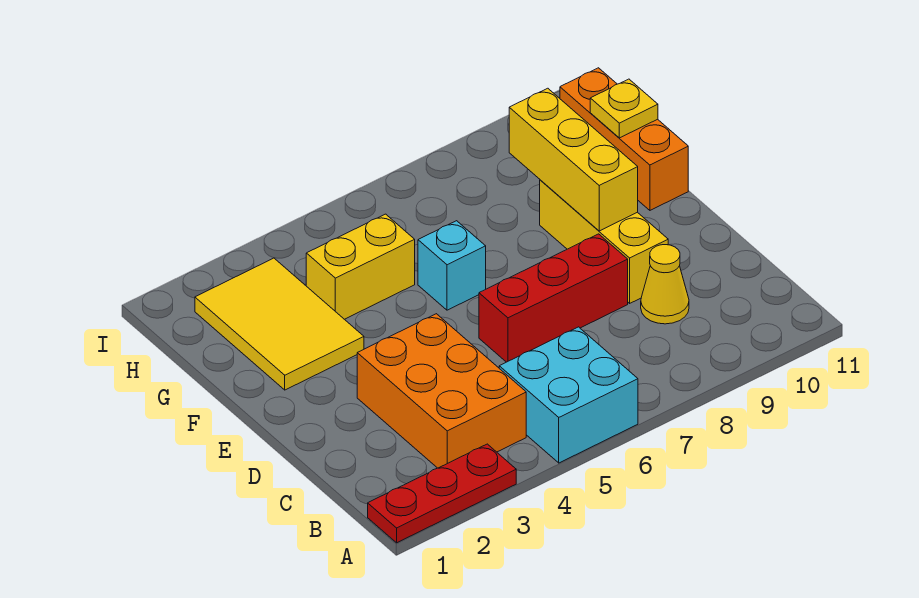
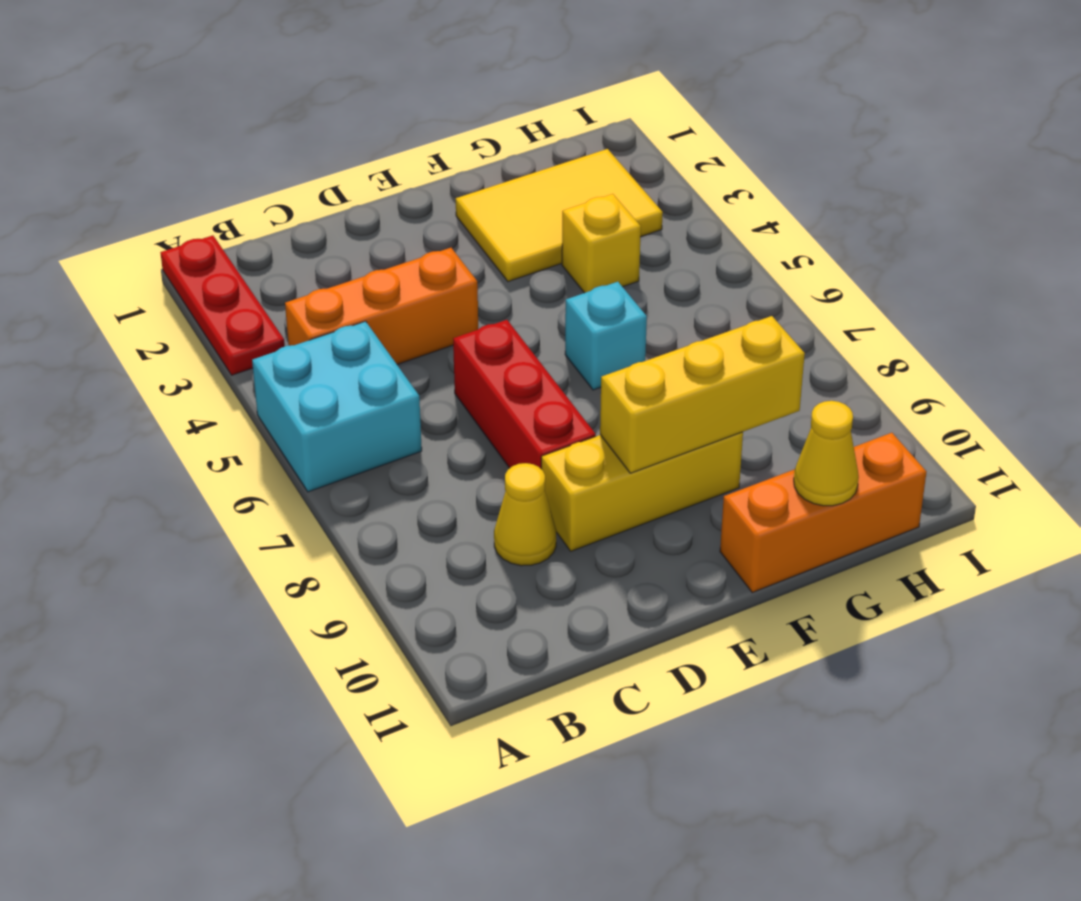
orange 2x3 brick [357,314,526,468] -> orange 1x3 brick [285,248,478,364]
yellow 1x2 brick [306,214,415,319] -> yellow 1x1 brick [562,194,641,293]
yellow 1x1 plate [590,79,658,138] -> yellow 1x1 cone [794,401,859,506]

